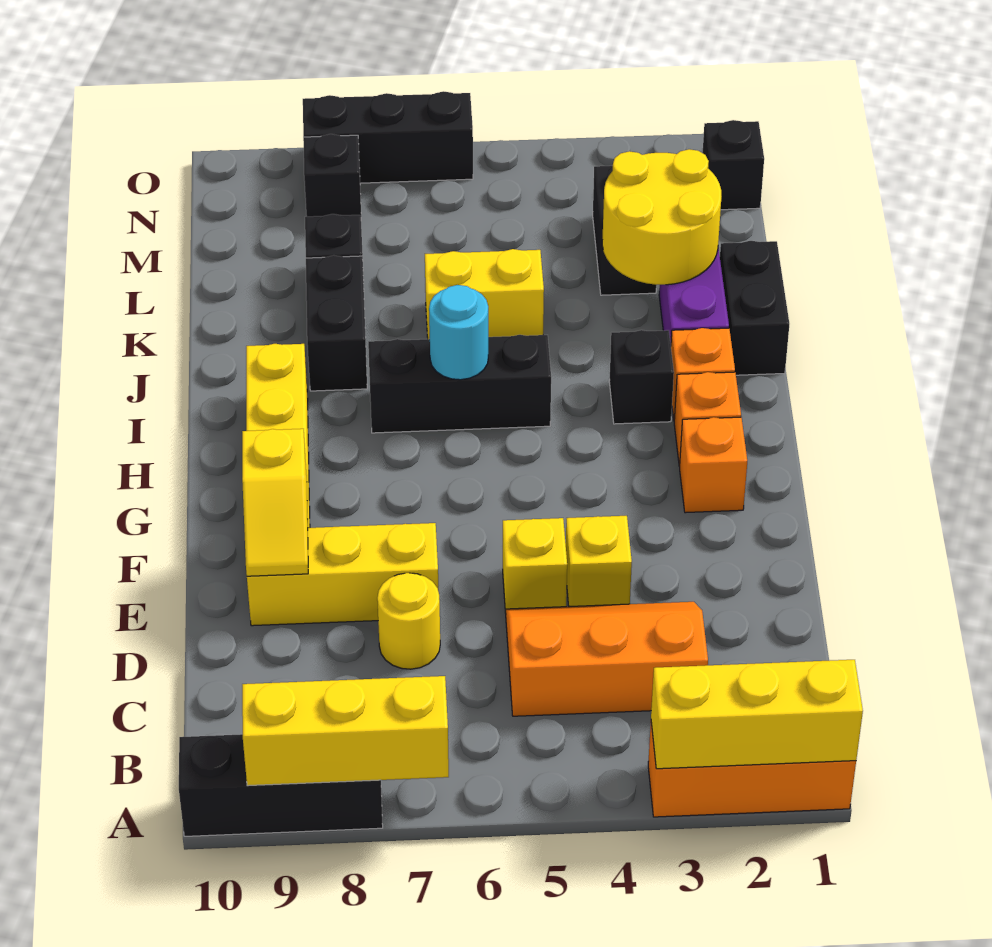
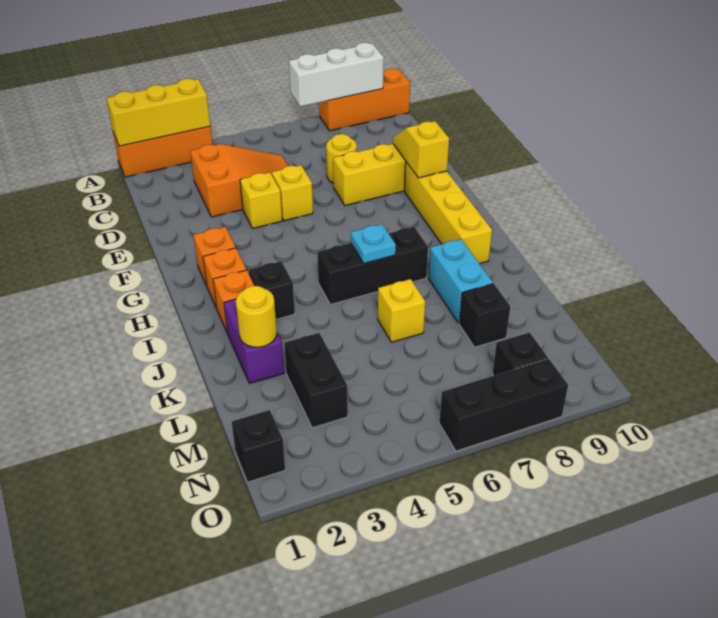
yellow 1x3 brick [242,676,449,786] -> white 1x3 brick [289,43,384,107]
black 1x3 brick [179,734,383,836] -> orange 1x3 brick [319,69,410,131]
orange 2x3 slope [506,602,708,716] -> orange 2x3 slope turned to [190,144,288,217]
cyan 1x1 round brick [429,285,488,380] -> cyan 1x1 plate [351,224,396,263]
black 1x2 brick [720,241,789,375] -> none
black 1x2 brick [306,255,367,391] -> cyan 1x2 brick [429,239,493,323]
yellow 2x2 round brick [602,149,721,285] -> yellow 1x1 round brick [236,286,277,347]
yellow 1x2 brick [425,249,544,339] -> yellow 1x1 brick [378,279,425,342]

